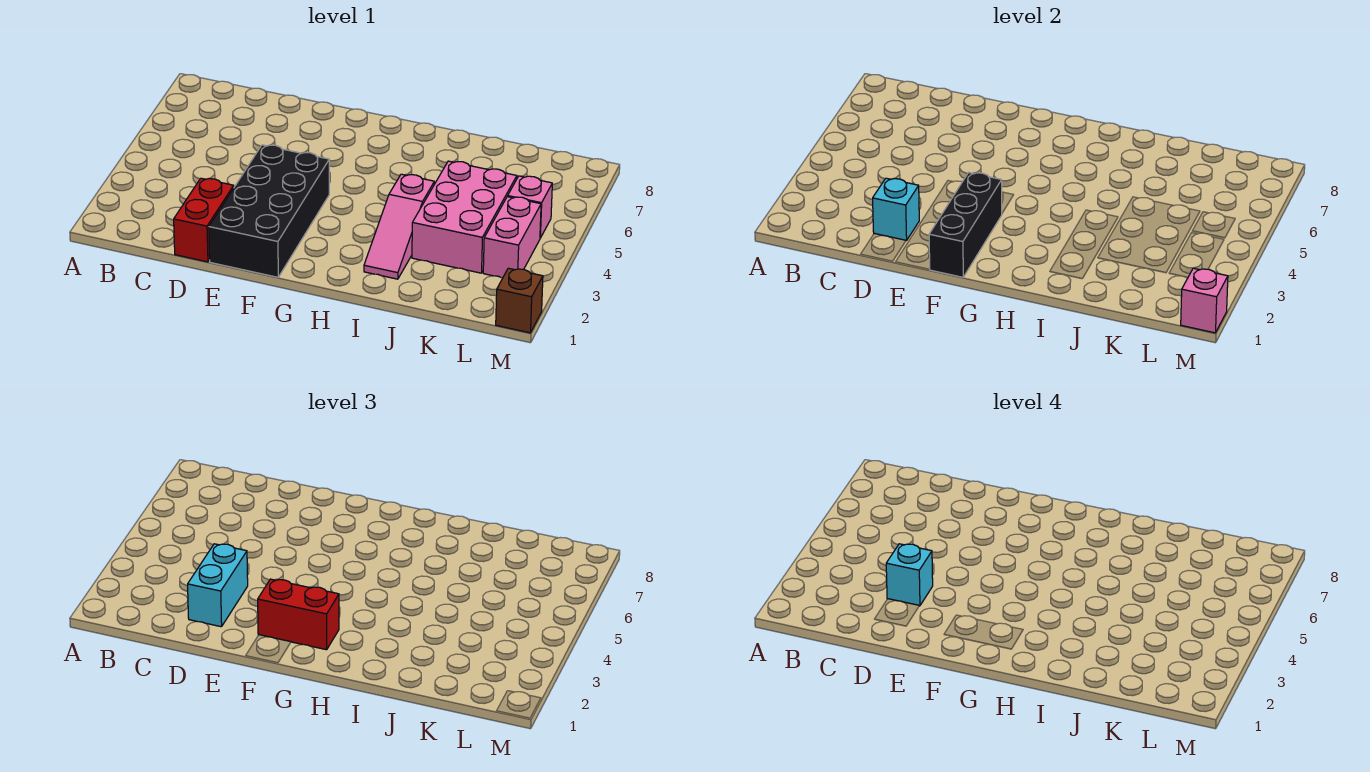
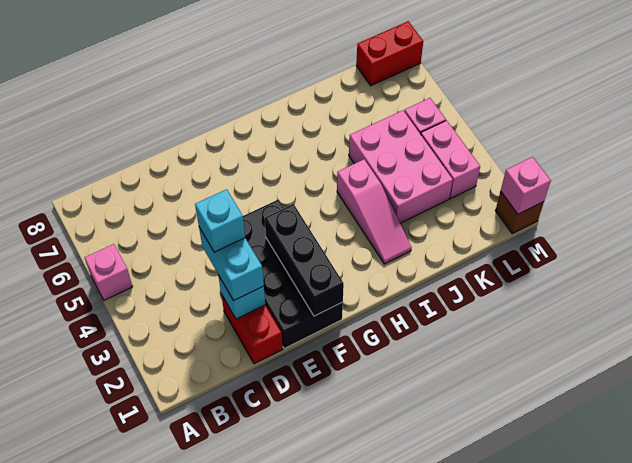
none -> pink 1x1 brick [85,244,133,300]
red 1x2 brick [258,579,339,650] -> red 1x2 brick moved to [356,21,423,86]

